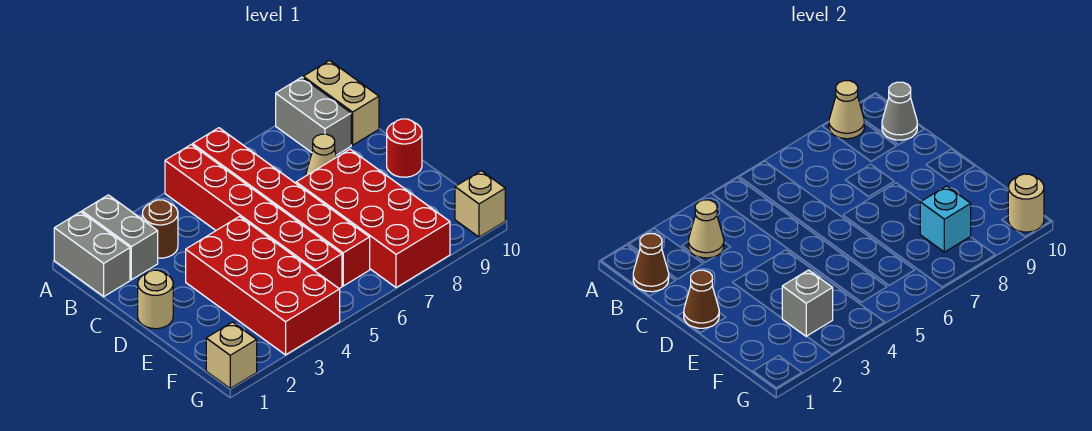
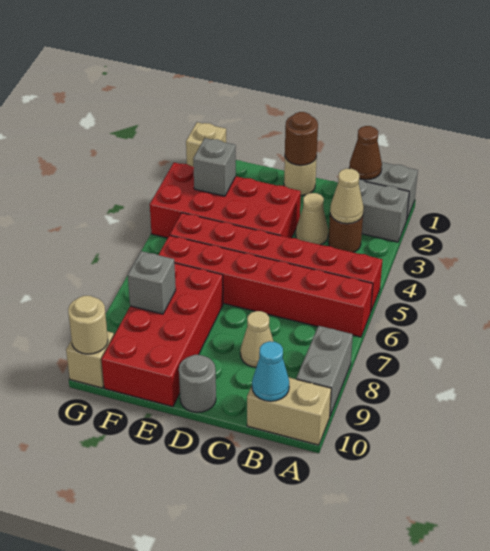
grey 1x2 brick [276,77,351,155] -> grey 1x2 brick turned to [296,326,353,416]
tan 1x1 cone [829,81,864,139] -> tan 1x1 cone moved to [296,193,328,245]
grey 1x1 cone [882,82,917,140] -> cyan 1x1 cone [252,341,289,401]
brown 1x1 cone [684,270,719,328] -> brown 1x1 round brick [285,112,318,165]
red 2x4 brick [296,149,450,288] -> red 2x4 brick turned to [101,263,223,407]
red 1x1 round brick [387,119,422,177] -> grey 1x1 round brick [179,355,216,412]
cyan 1x1 brick [920,186,971,252] -> grey 1x1 brick [128,251,176,314]

